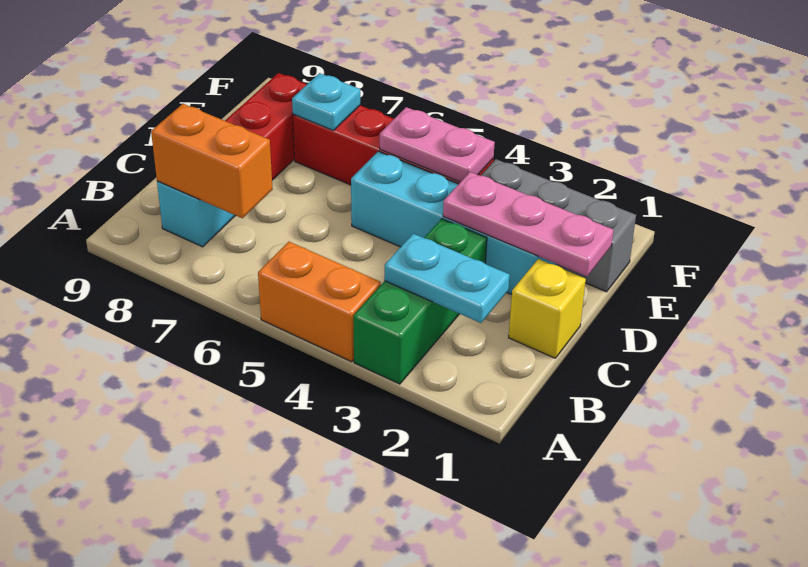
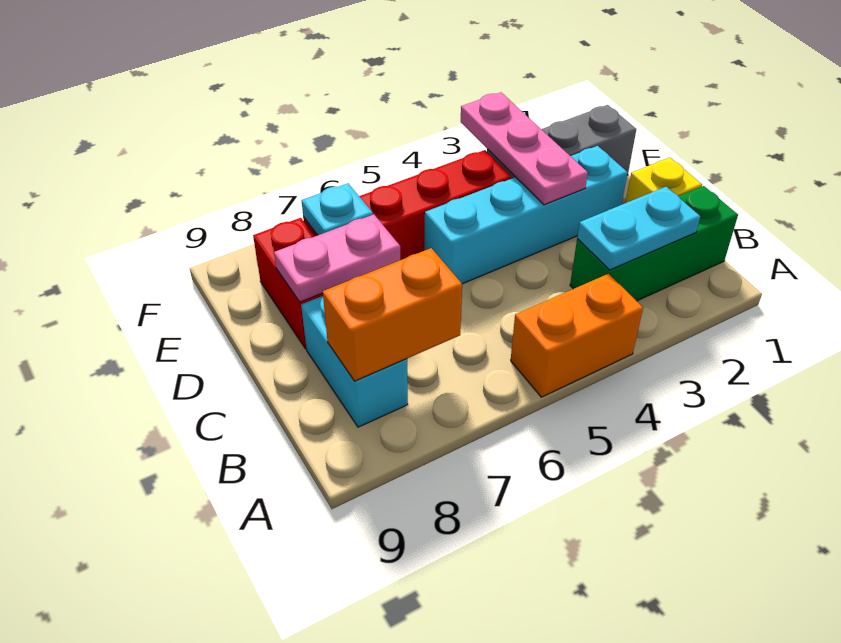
green 1x3 brick [353,219,487,384] -> green 1x3 brick turned to [570,186,738,301]
pink 1x3 plate [443,172,614,276] -> pink 1x3 plate turned to [461,92,588,205]
pink 1x2 plate [380,107,495,182] -> pink 1x2 plate moved to [274,215,400,302]

